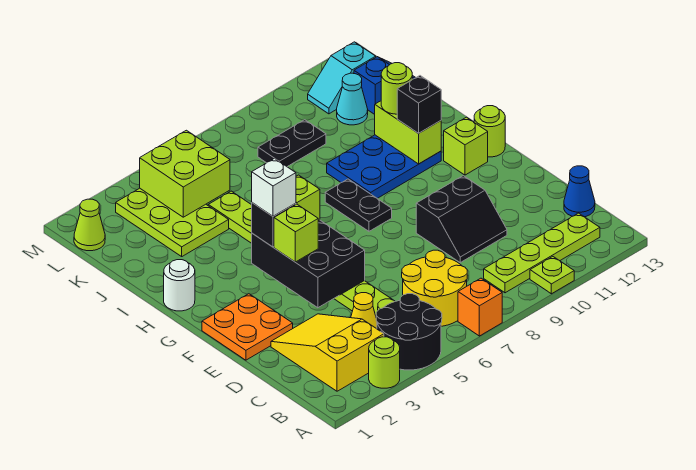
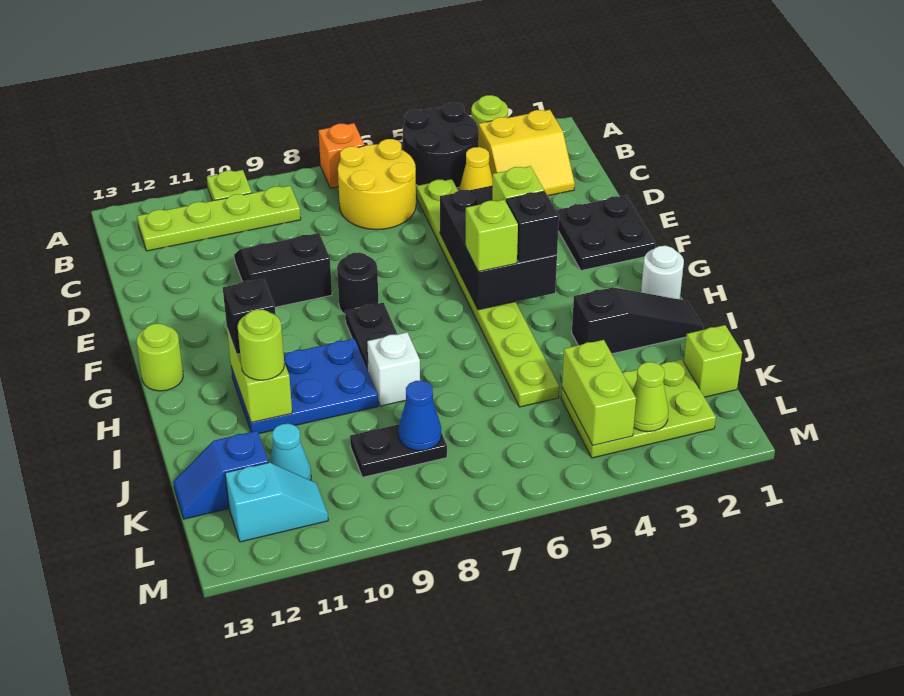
yellow 2x3 slope [271,314,384,391] -> yellow 2x2 slope [478,110,575,196]
blue 1x1 cone [564,166,595,217] -> blue 1x1 cone moved to [398,381,441,451]
orange 2x2 plate [202,294,293,360] -> black 2x2 plate [556,195,656,271]
none -> black 1x1 round brick [337,252,379,314]
white 1x1 brick [252,158,296,216] -> white 1x1 brick moved to [367,332,420,406]
lime 1x1 brick [444,117,488,175] -> lime 1x1 brick moved to [684,325,742,397]
none -> black 1x3 slope [572,287,703,354]
lime 2x3 plate [116,188,229,256] -> lime 2x3 plate turned to [561,360,716,458]
lime 2x2 brick [140,130,230,217] -> lime 1x2 brick [562,340,636,445]
lime 1x1 cone [74,199,105,251] -> lime 1x1 cone moved to [633,362,669,432]

